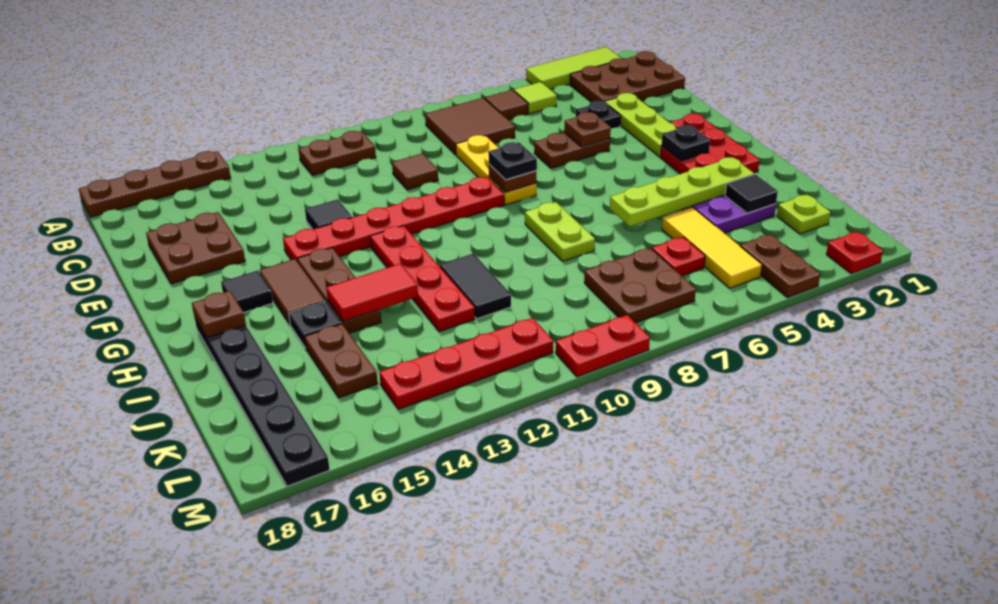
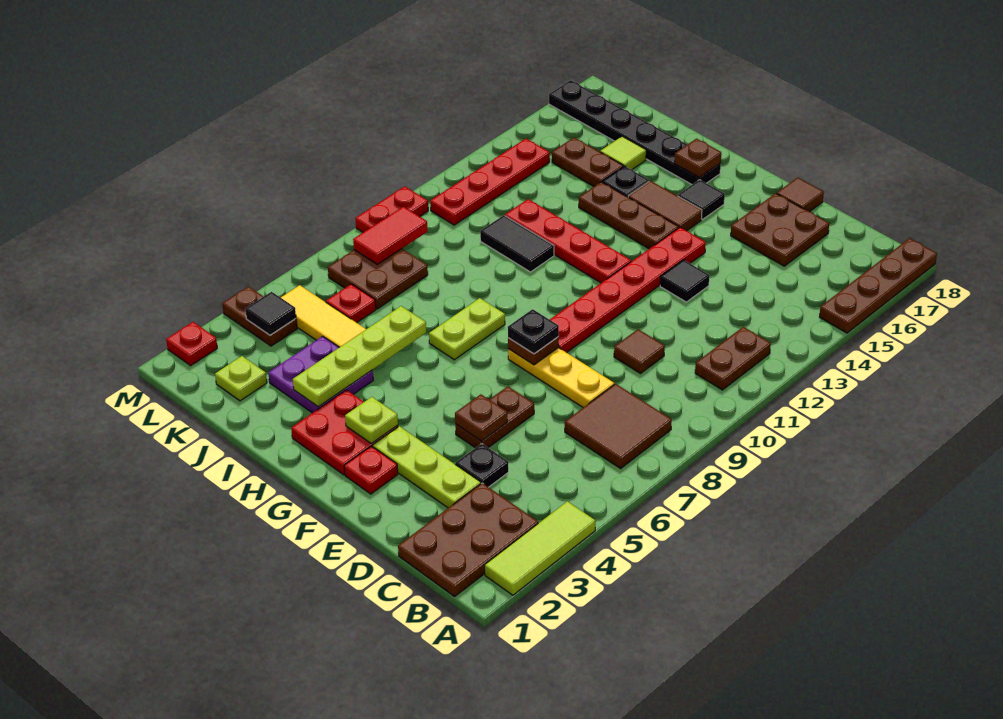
lime 1x1 tile [514,82,557,114] -> lime 1x1 tile moved to [600,136,646,170]
brown 1x1 tile [485,90,528,120] -> brown 1x1 tile moved to [777,178,824,212]
black 1x1 plate [662,125,710,161] -> lime 1x1 plate [345,397,398,444]
lime 1x2 plate [525,202,595,261] -> lime 1x2 plate turned to [429,298,505,360]
red 1x2 tile [326,264,418,321] -> red 1x2 tile moved to [353,207,428,264]
black 1x1 tile [725,174,778,213] -> black 1x1 tile moved to [245,292,296,335]

